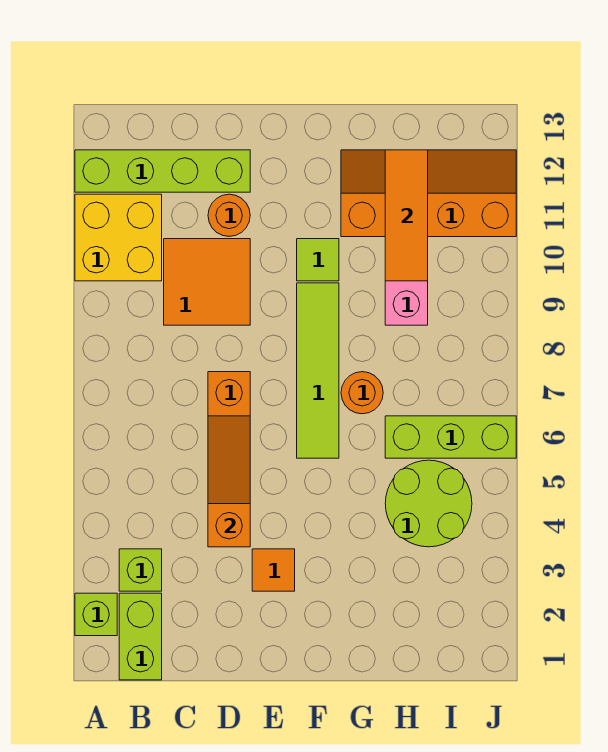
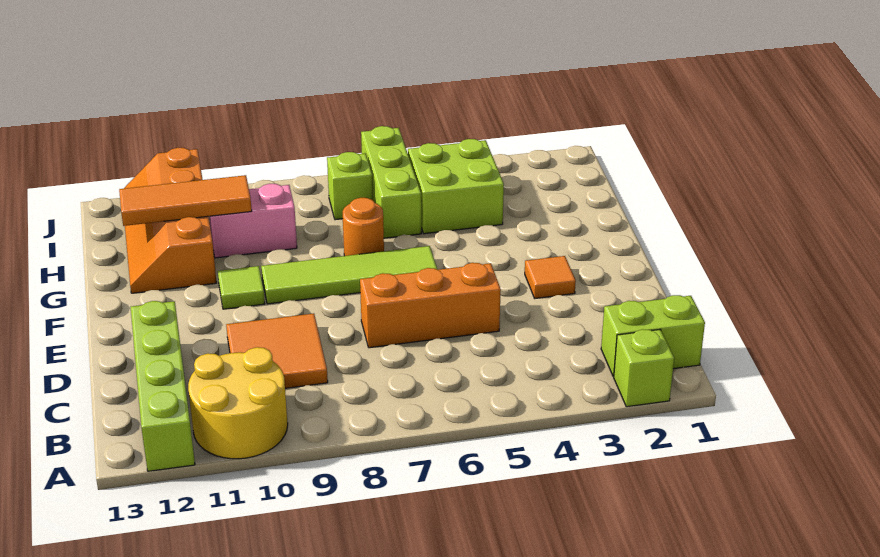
yellow 2x2 brick [75,194,162,281] -> yellow 2x2 round brick [188,347,288,459]
lime 1x1 brick [119,549,162,591] -> lime 1x1 brick moved to [327,152,373,220]
orange 1x3 slope [208,416,250,547] -> none
orange 1x1 round brick [208,194,250,237] -> none
lime 2x2 round brick [385,460,472,547] -> lime 2x2 brick [408,139,504,234]

